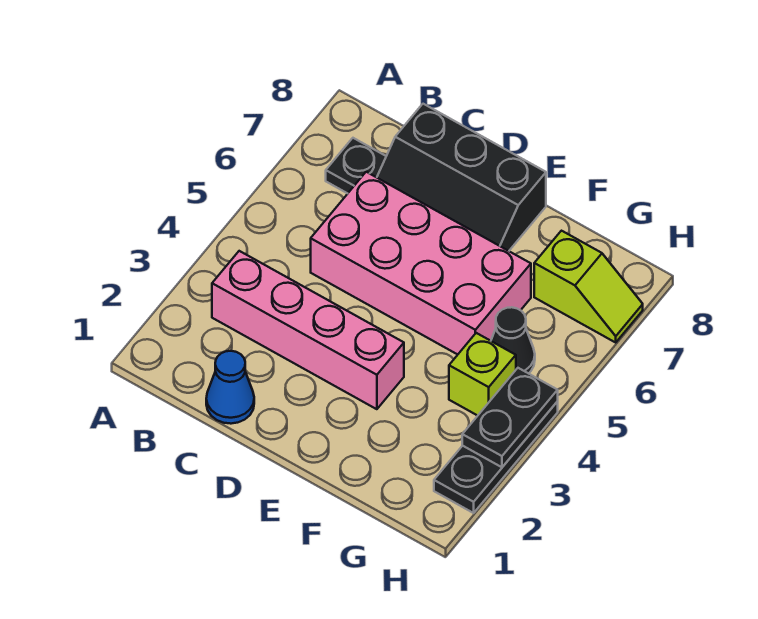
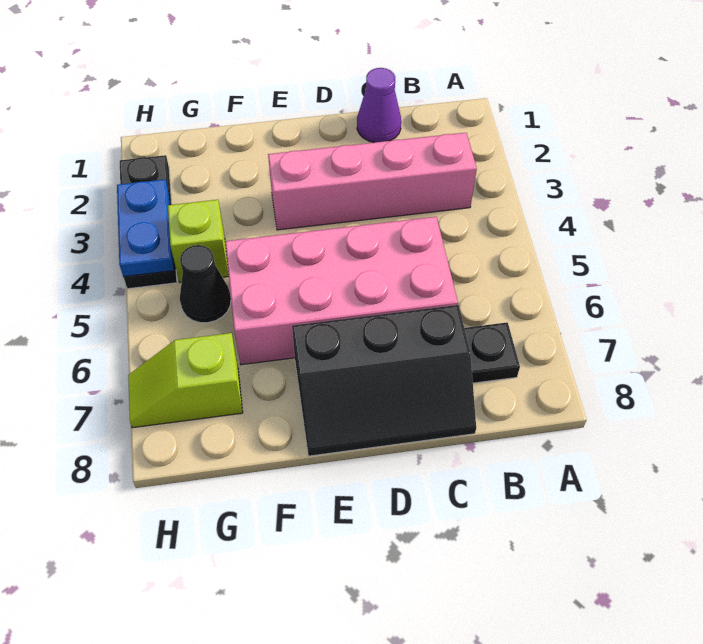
blue 1x1 cone [206,351,254,424] -> purple 1x1 cone [357,68,401,143]
black 2x3 slope [377,104,546,251] -> black 2x3 slope turned to [292,305,476,456]
black 1x2 plate [462,368,558,467] -> blue 1x2 plate [117,179,174,277]

